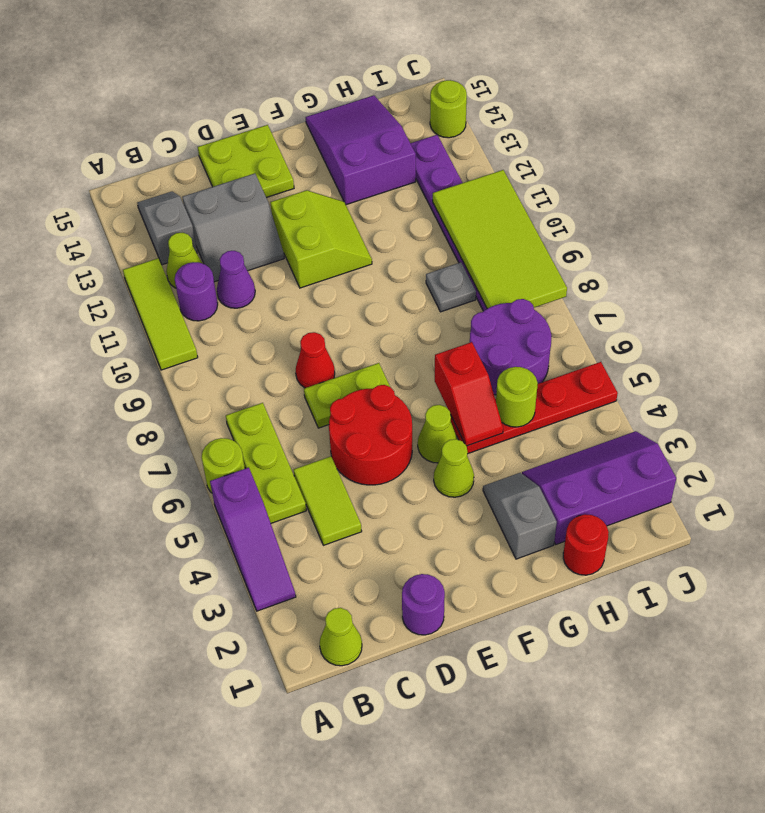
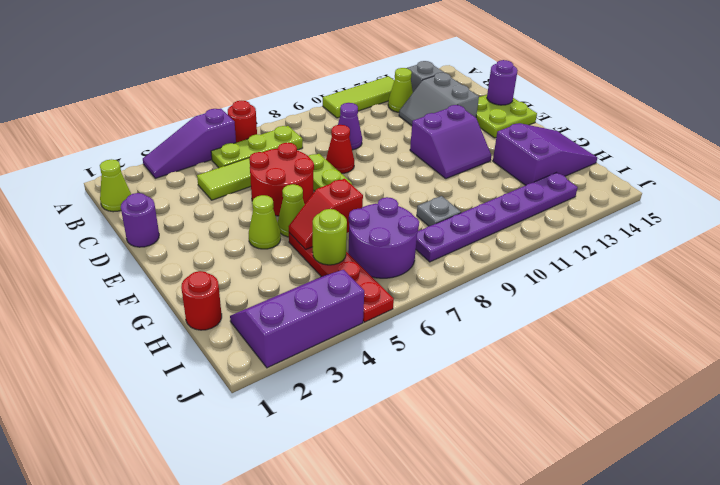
lime 1x1 round brick [202,438,245,493] -> red 1x1 round brick [228,101,257,143]
purple 1x1 round brick [175,262,218,321] -> purple 1x1 round brick moved to [487,60,518,105]
purple 1x1 cone [217,251,255,308] -> purple 1x1 cone moved to [338,103,362,150]
lime 2x2 slope [270,190,372,288] -> purple 2x2 slope [410,105,491,179]
grey 1x2 slope [483,473,557,559] -> none
purple 2x3 slope [522,431,676,544] -> purple 2x3 slope turned to [230,270,364,368]
lime 2x4 tile [433,170,567,309] -> none
lime 1x1 round brick [430,80,467,138] -> none

